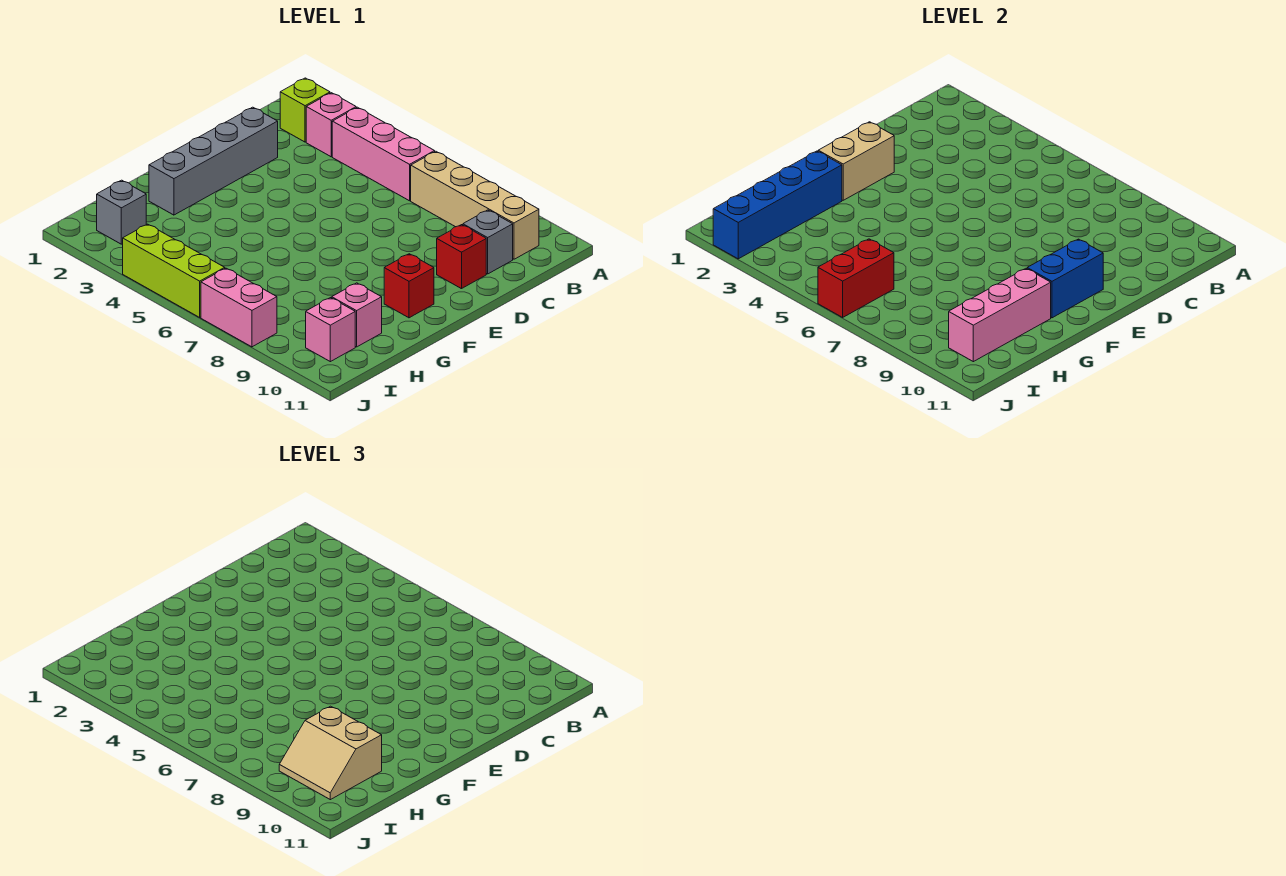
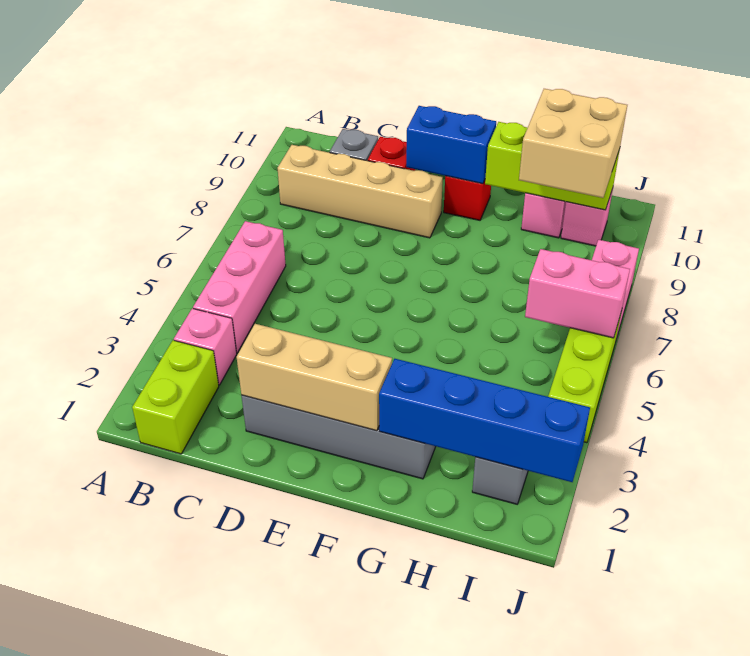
lime 1x1 brick [280,78,330,142] -> lime 1x2 brick [132,340,219,454]
tan 1x4 brick [411,151,539,259] -> tan 1x4 brick turned to [278,145,443,238]
tan 1x2 brick [818,122,894,200] -> tan 1x3 brick [237,324,392,431]
pink 1x3 brick [949,269,1051,362] -> lime 1x3 brick [485,122,620,210]
tan 2x2 slope [279,706,382,800] -> tan 2x2 brick [519,89,627,198]
red 1x2 brick [818,239,894,317] -> pink 1x2 brick [525,249,630,338]

